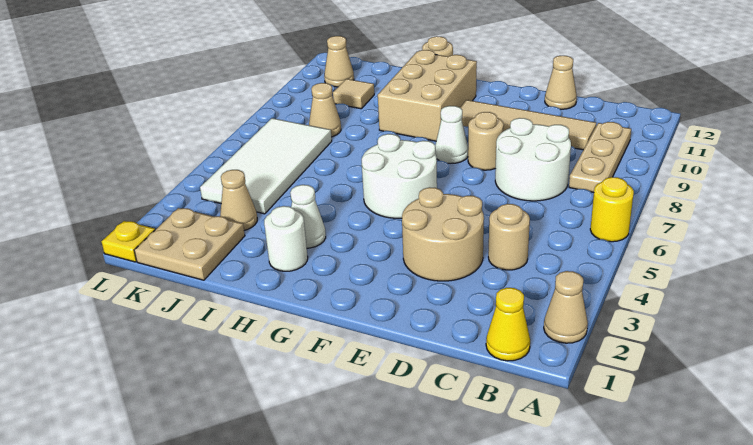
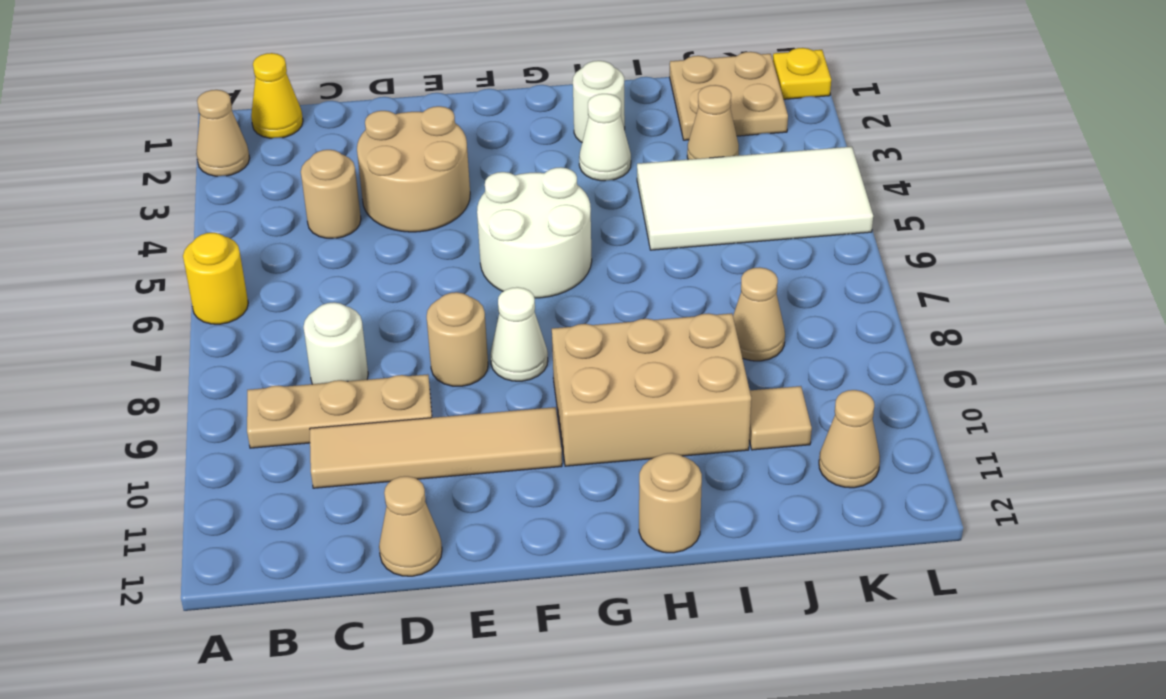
tan 1x3 plate [569,122,631,192] -> tan 1x3 plate turned to [247,374,432,448]
white 2x2 round brick [495,118,571,201] -> white 1x1 round brick [303,302,368,384]
tan 2x3 brick [378,50,477,141] -> tan 2x3 brick turned to [552,313,751,466]
white 2x4 tile [200,118,332,214] -> white 2x4 tile turned to [637,147,873,250]

